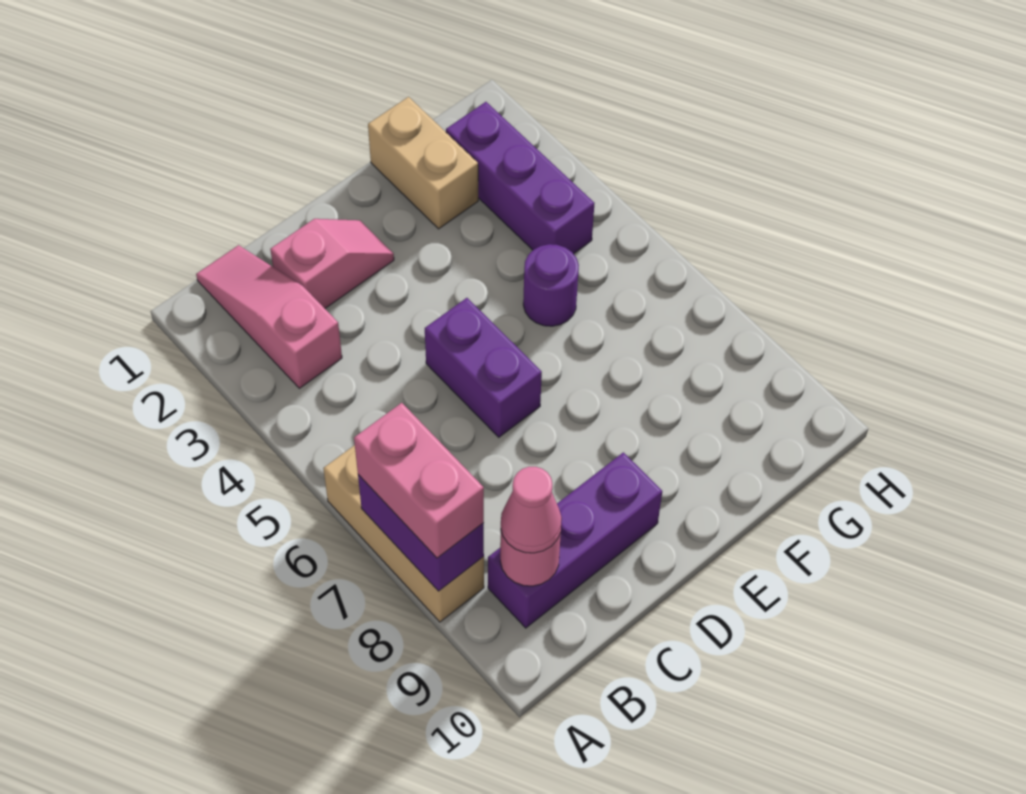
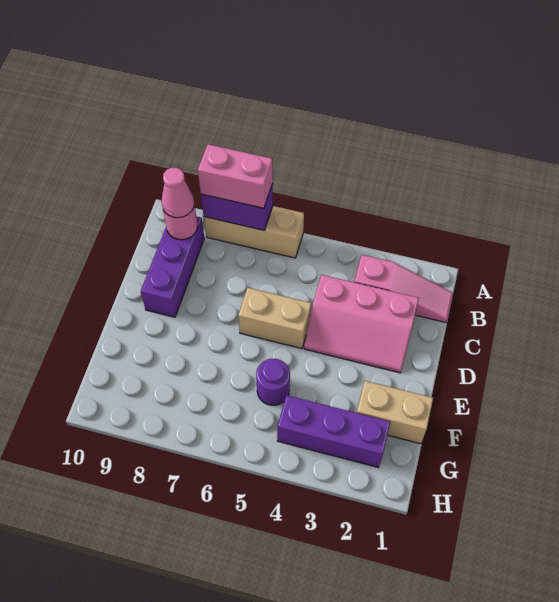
pink 1x2 slope [270,219,394,308] -> pink 2x3 slope [304,275,419,373]
purple 1x2 brick [425,298,542,437] -> tan 1x2 brick [238,288,311,349]

